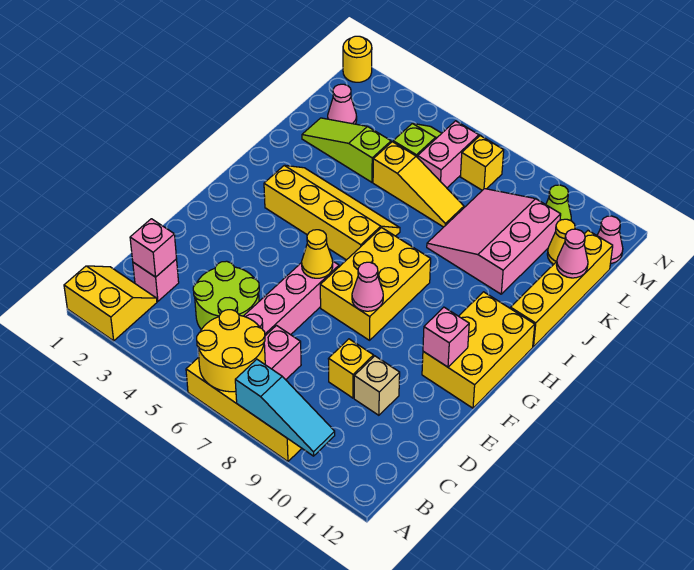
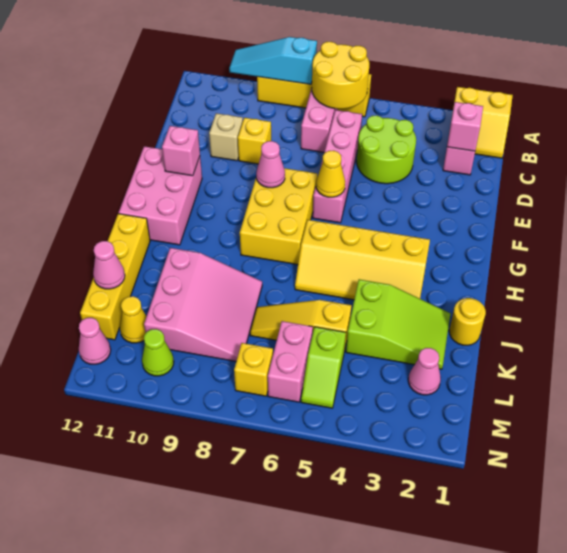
yellow 2x3 brick [422,292,535,408] -> pink 2x3 brick [119,146,202,245]
lime 1x3 slope [302,118,391,182] -> lime 2x3 slope [346,279,450,369]
yellow 1x1 round brick [343,36,372,82] -> yellow 1x1 round brick moved to [449,298,486,345]

